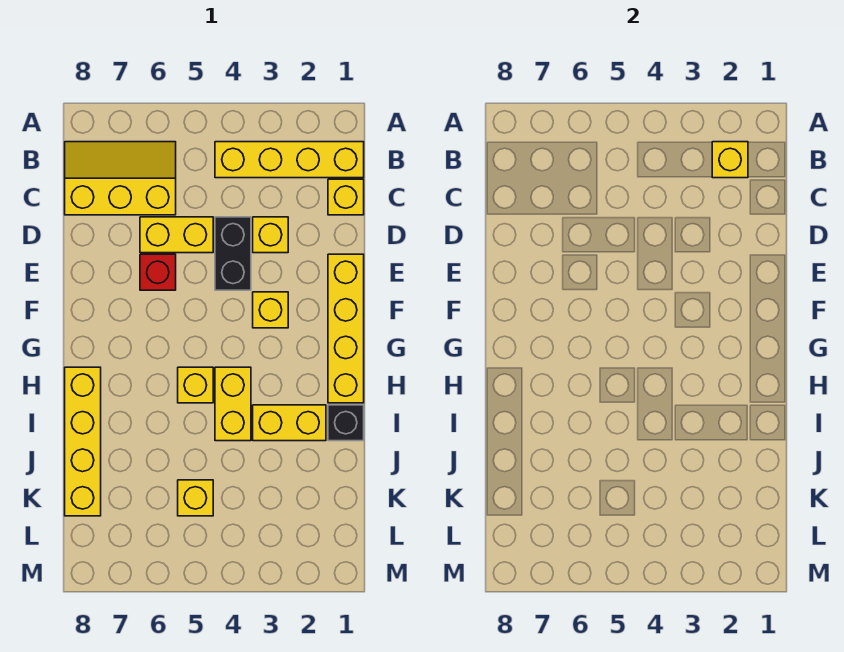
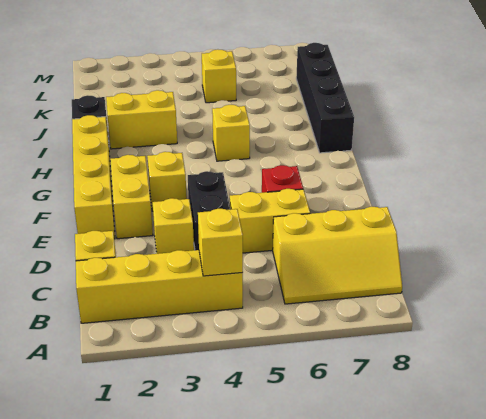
yellow 1x1 brick [712,142,748,178] -> yellow 1x1 brick moved to [198,208,243,276]
yellow 1x2 brick [215,367,251,441] -> yellow 1x2 brick moved to [110,155,153,239]
yellow 1x4 brick [65,367,101,516] -> black 1x4 brick [296,43,354,153]

